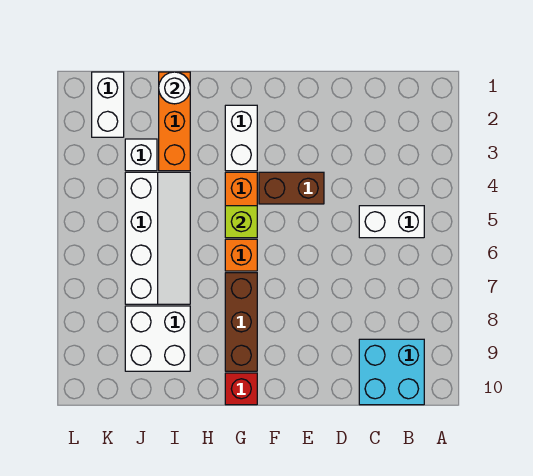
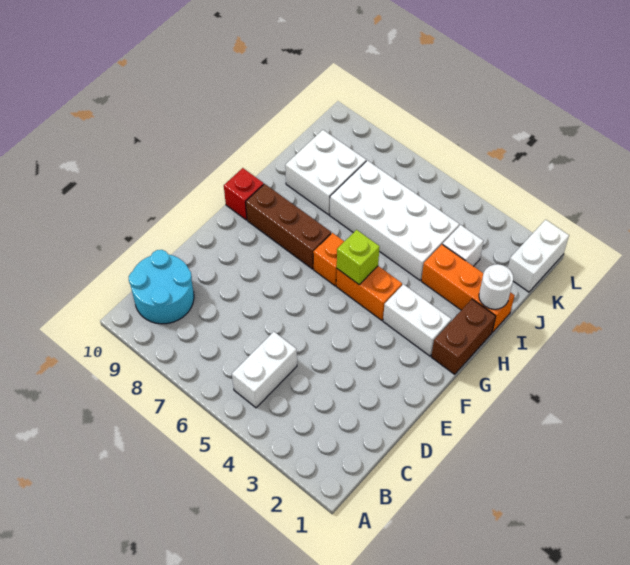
cyan 2x2 brick [359,339,424,405] -> cyan 2x2 round brick [129,250,194,324]
brown 1x2 brick [259,172,324,204] -> brown 1x2 brick moved to [431,299,496,374]
white 2x4 slope [125,172,190,304] -> white 2x4 brick [330,160,459,280]
white 1x2 brick [92,72,124,137] -> white 1x2 brick turned to [508,220,569,292]

